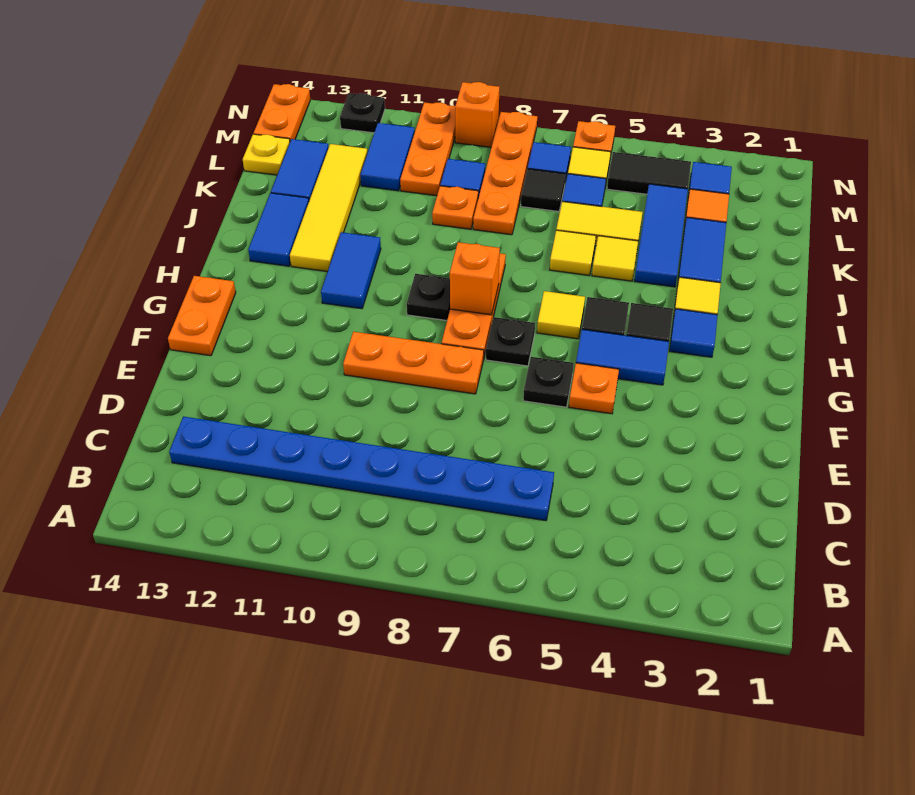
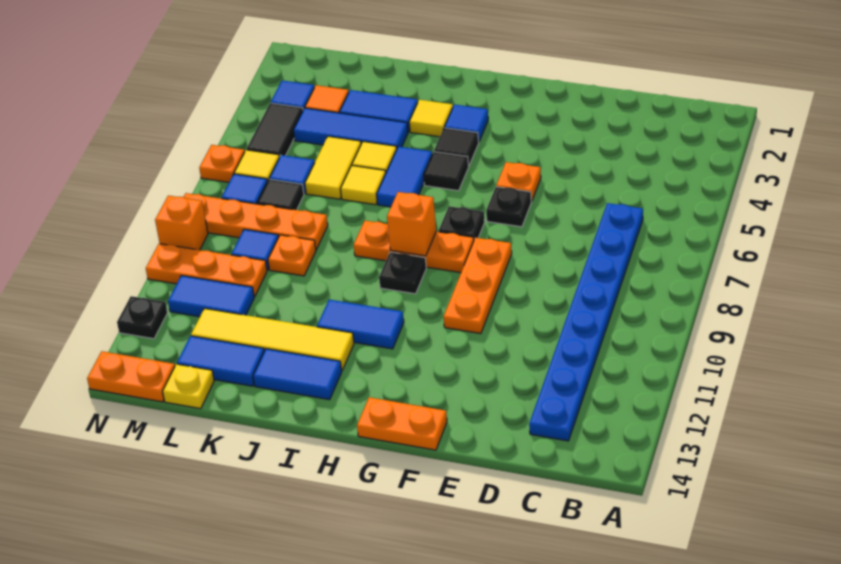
blue 1x2 tile [576,329,669,385] -> blue 1x2 tile moved to [377,147,432,207]
yellow 1x1 tile [537,291,585,339] -> none

